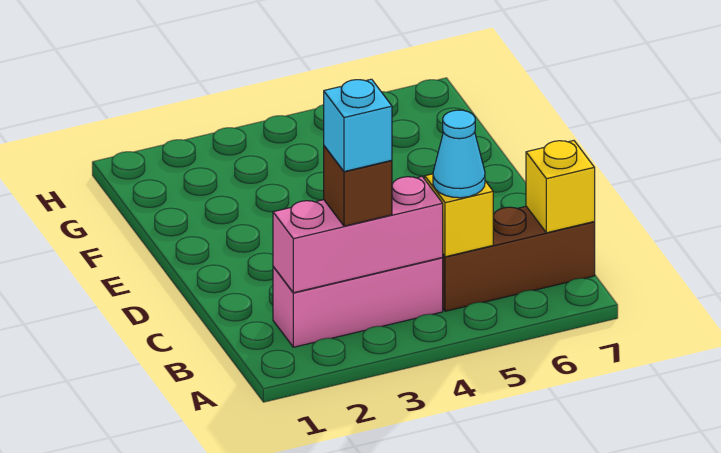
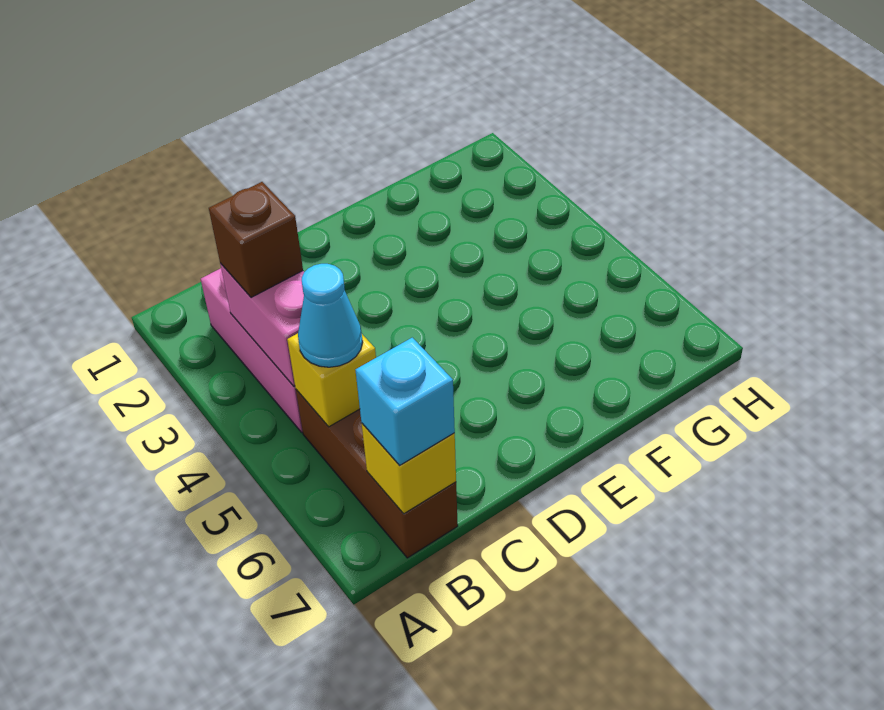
pink 1x3 brick [273,177,443,293] -> pink 1x2 brick [220,263,304,386]
cyan 1x1 brick [324,79,392,172] -> cyan 1x1 brick moved to [355,338,455,466]

